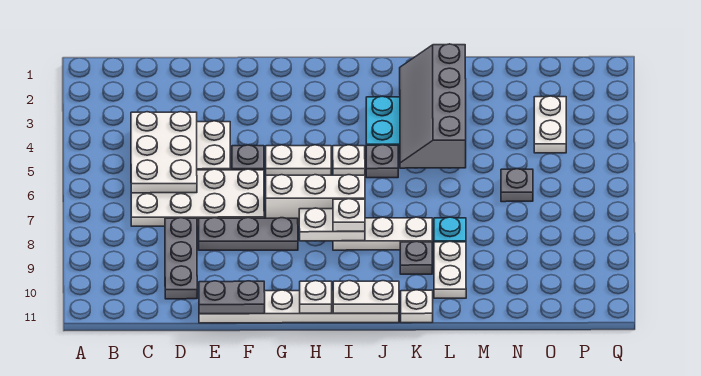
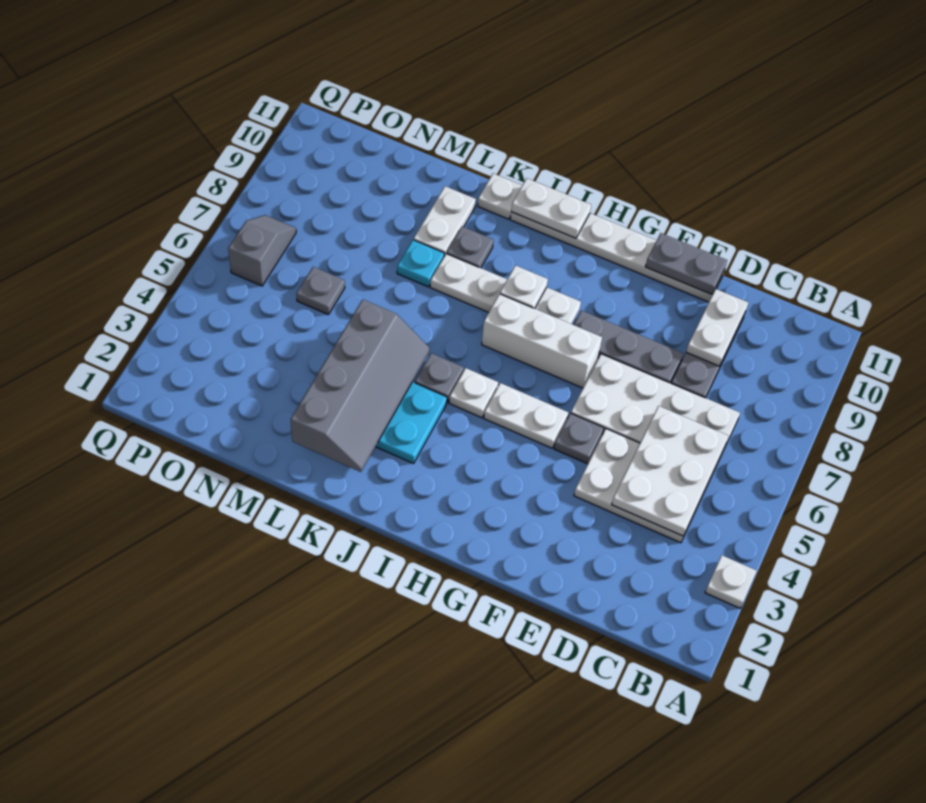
white 1x1 plate [300,281,332,313] -> white 1x1 plate moved to [705,555,757,608]
white 1x2 plate [534,96,566,153] -> white 1x2 plate moved to [686,289,748,366]
none -> grey 1x2 slope [228,215,296,286]

